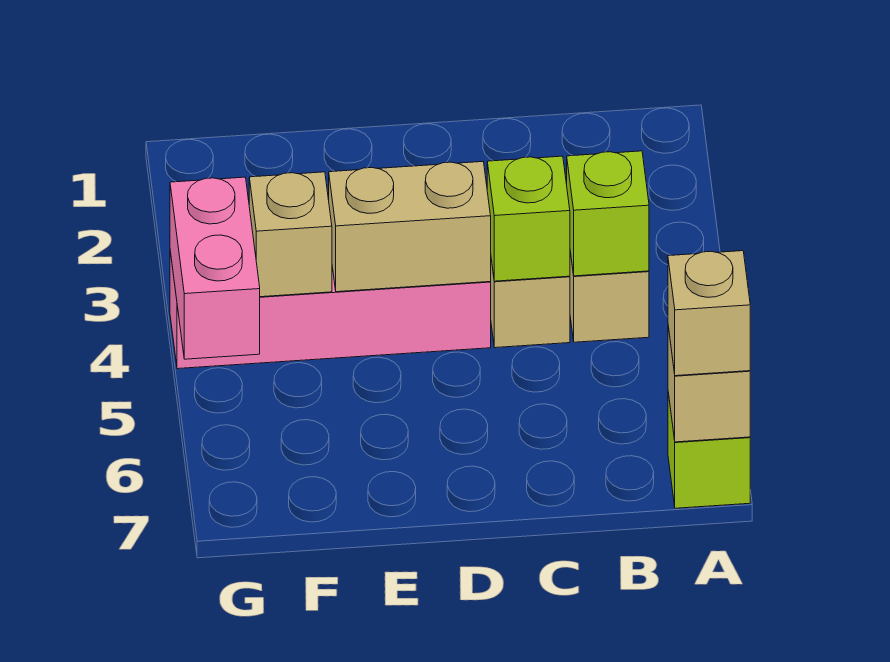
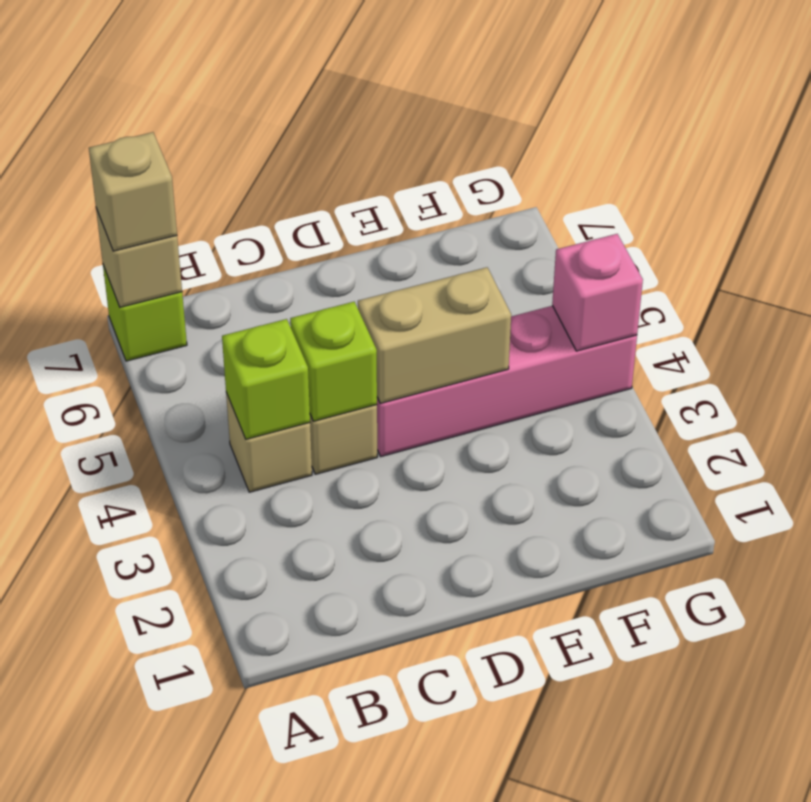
tan 1x1 brick [249,172,332,297] -> none
pink 1x2 brick [170,177,260,359] -> pink 1x1 brick [552,234,643,351]

